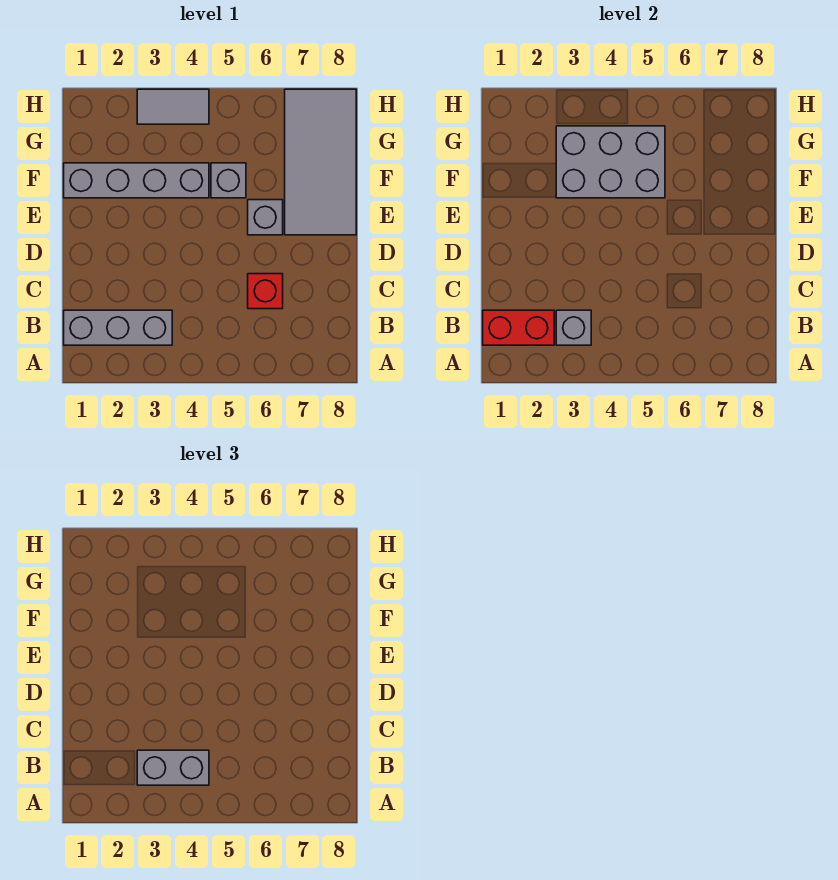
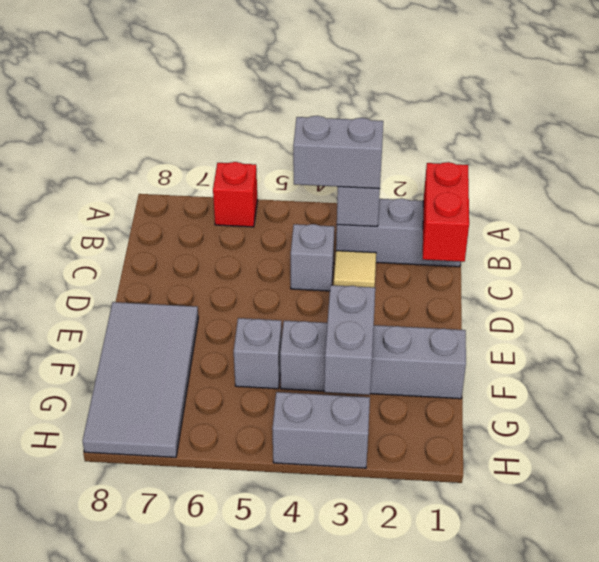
red 1x2 brick [483,310,554,345] -> red 1x2 brick turned to [423,162,469,262]
none -> tan 1x1 tile [334,251,376,287]
red 1x1 brick [248,274,283,309] -> red 1x1 brick moved to [213,162,257,227]
grey 1x1 brick [248,200,283,235] -> grey 1x1 brick moved to [291,224,334,291]
grey 2x3 brick [556,126,665,198] -> grey 1x2 brick [324,285,375,395]
grey 1x2 tile [137,89,209,124] -> grey 1x2 brick [272,392,370,468]

